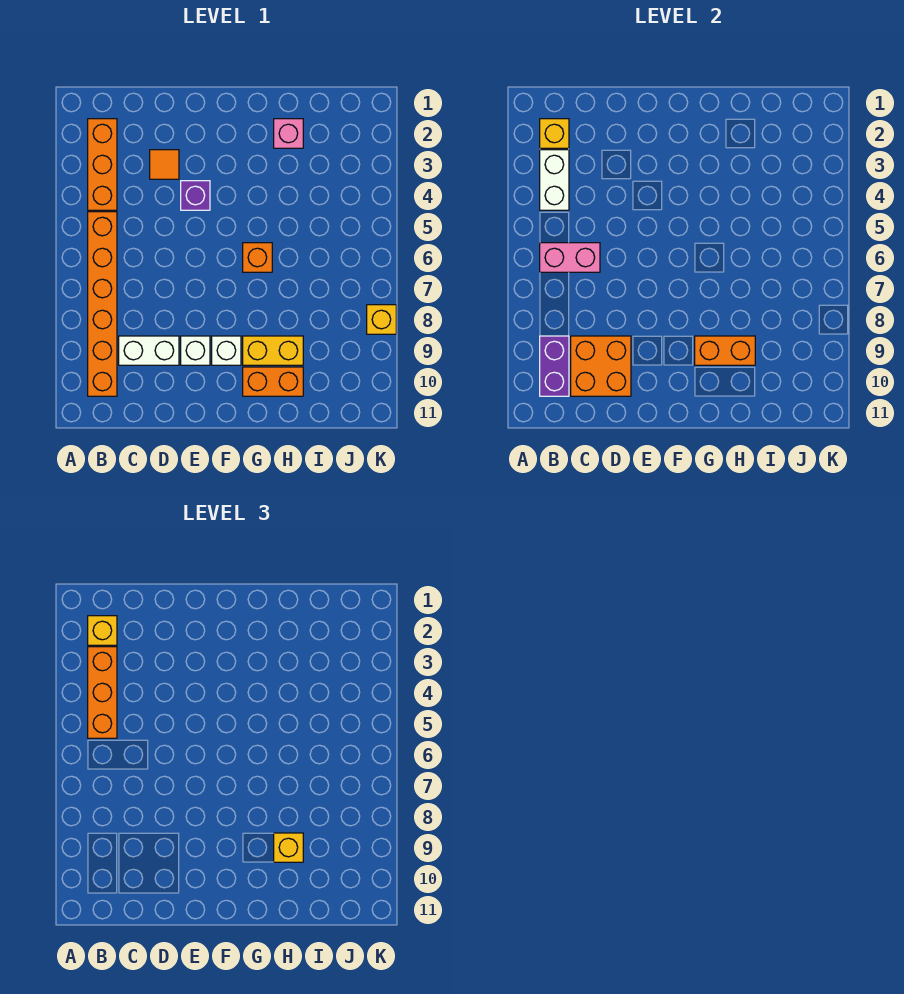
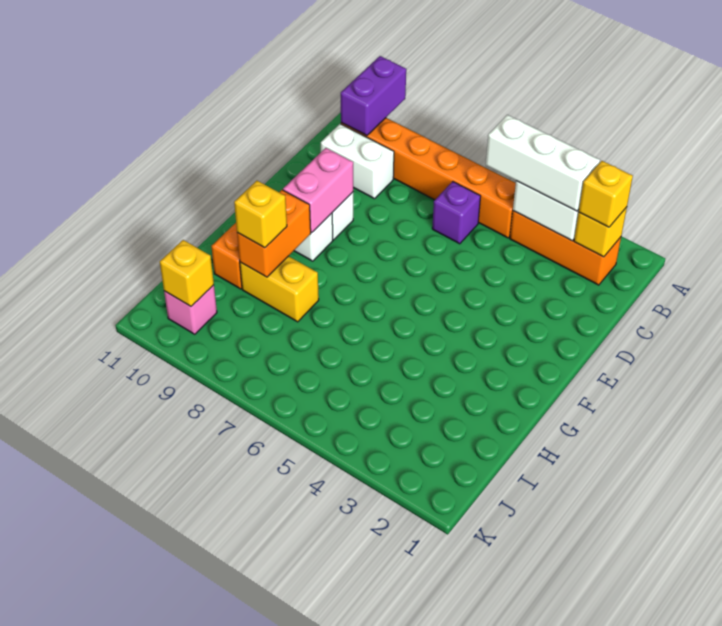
orange 1x3 brick [88,647,117,738] -> white 1x3 brick [486,115,600,211]
pink 1x2 brick [540,243,600,272] -> pink 1x2 brick moved to [283,148,353,233]
purple 1x2 brick [540,336,569,396] -> purple 1x2 brick turned to [341,56,406,136]
white 1x2 brick [119,336,179,365] -> white 1x2 brick turned to [321,124,394,199]
orange 2x2 brick [571,336,631,396] -> none
orange 1x1 tile [150,150,179,179] -> none
purple 1x1 brick [181,181,210,210] -> purple 1x1 brick moved to [432,182,481,244]
orange 1x1 brick [243,243,272,272] -> none
yellow 1x2 brick [243,336,303,365] -> yellow 1x2 brick turned to [240,256,319,322]
pink 1x1 brick [274,119,303,148] -> pink 1x1 brick moved to [164,285,217,334]
yellow 1x1 brick [367,305,396,334] -> yellow 1x1 brick moved to [160,240,214,306]

